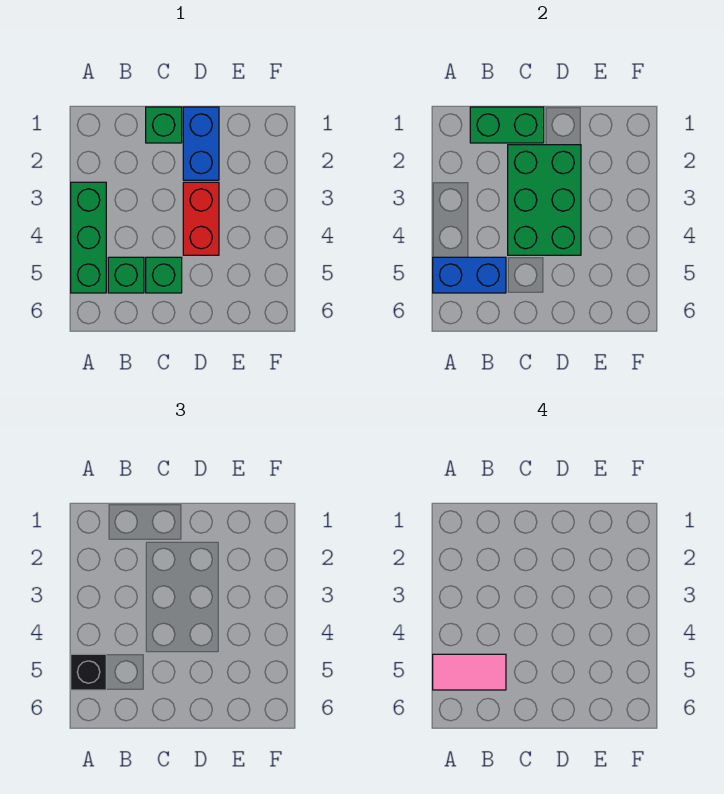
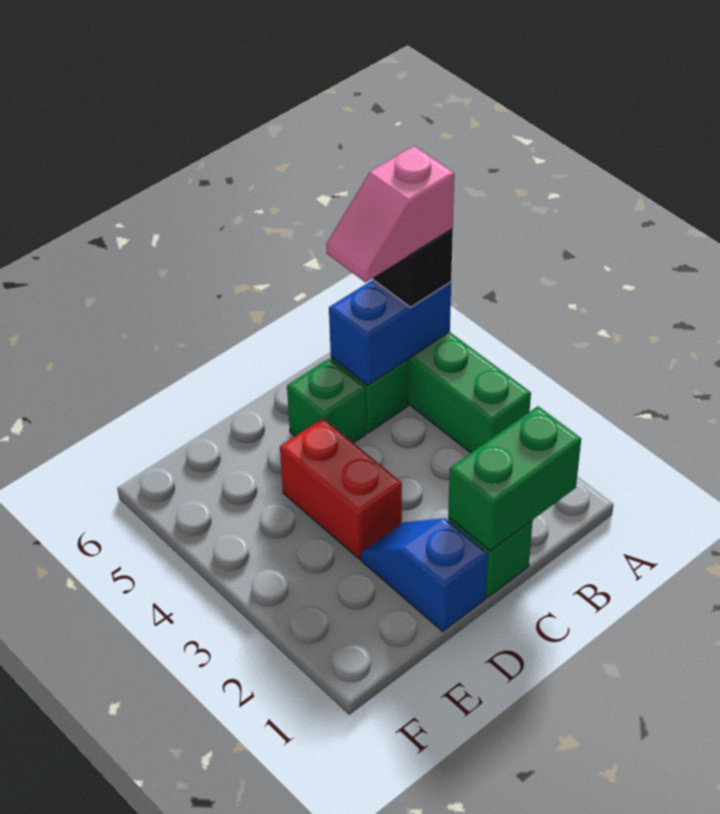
pink 1x2 tile [433,654,506,690] -> pink 1x2 slope [326,146,454,282]
green 2x3 brick [508,145,581,255] -> none
blue 1x2 brick [183,107,219,180] -> blue 1x2 slope [361,518,488,631]

